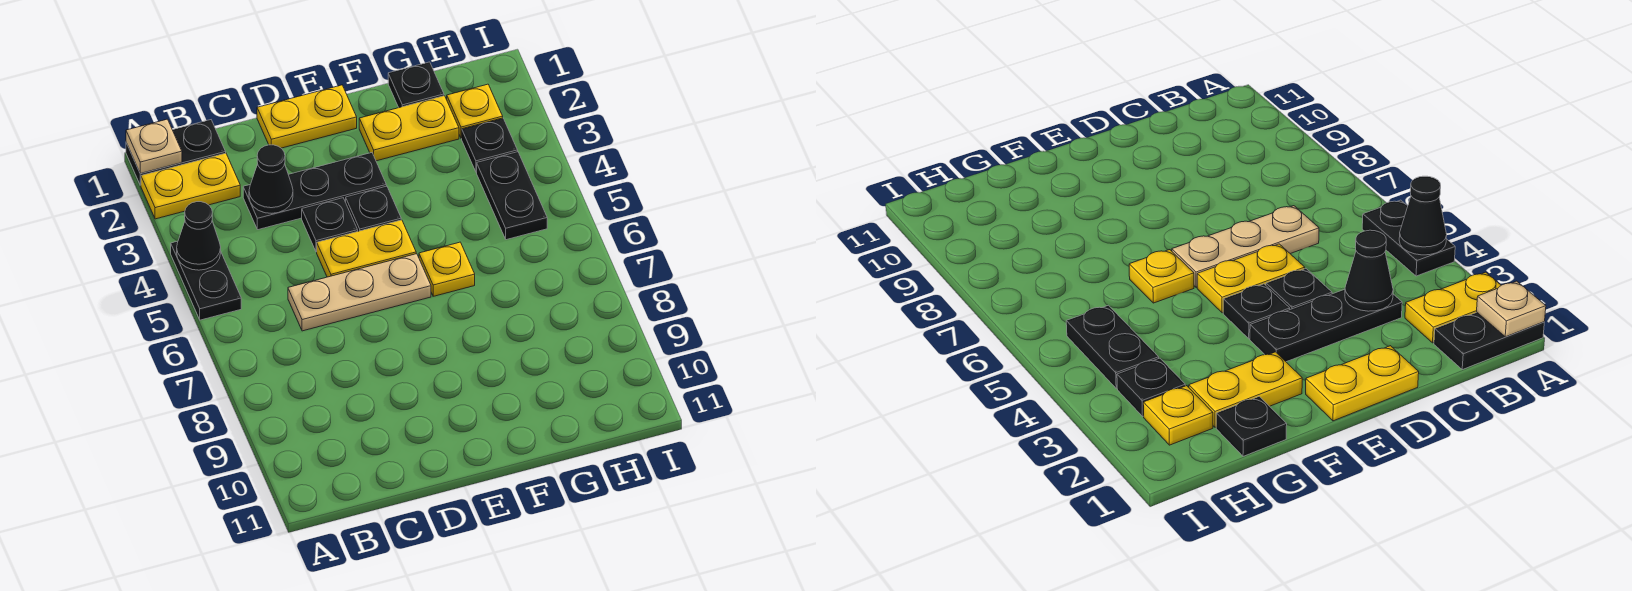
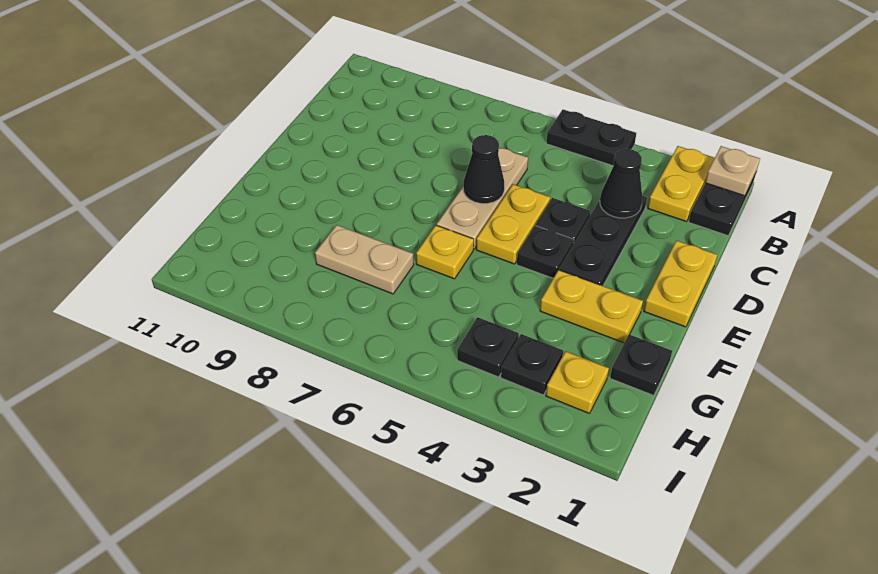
black 1x1 cone [177,202,221,270] -> black 1x1 cone moved to [463,135,504,204]
yellow 1x2 plate [359,96,459,161] -> yellow 1x2 plate turned to [540,270,643,343]
none -> tan 1x2 plate [315,225,414,294]
black 1x2 plate [477,152,547,240] -> black 1x1 plate [457,317,519,377]

